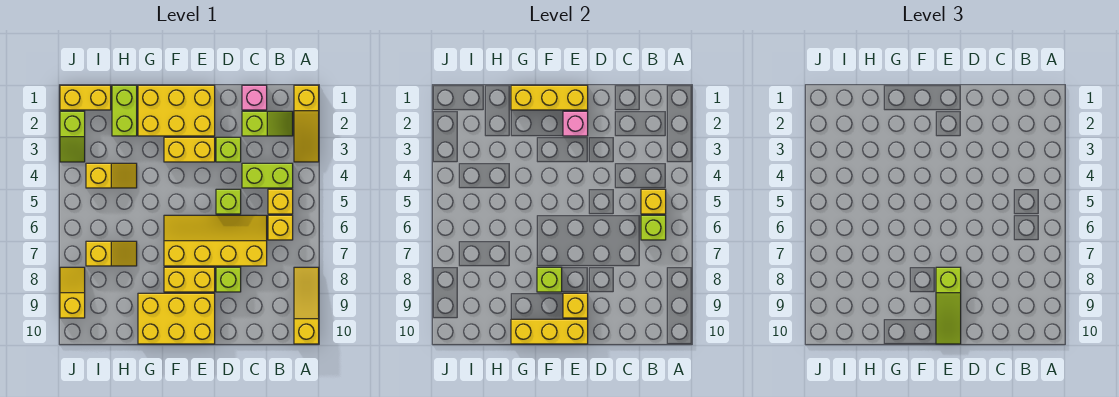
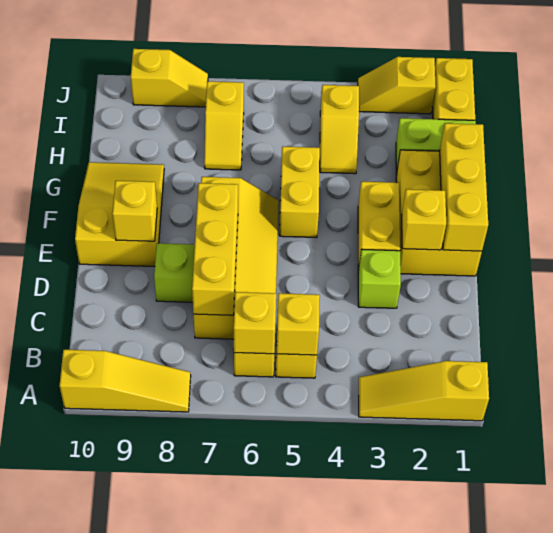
lime 1x2 slope [242,111,293,136] -> none
lime 1x2 brick [242,163,293,188] -> none
lime 1x1 brick [641,215,666,240] -> yellow 1x1 brick [234,292,276,354]
pink 1x1 brick [242,85,267,110] -> none
lime 1x1 brick [216,189,241,214] -> none
pink 1x1 brick [563,111,588,136] -> yellow 1x1 brick [402,189,446,250]
yellow 1x2 brick [164,267,215,292] -> yellow 1x2 brick moved to [280,146,320,238]
lime 1x3 slope [936,267,961,344] -> none
yellow 2x3 brick [138,293,215,344] -> yellow 2x3 slope [75,162,164,266]
yellow 1x3 brick [511,319,588,344] -> yellow 1x3 brick moved to [192,183,238,315]
lime 1x1 brick [537,267,562,292] -> none
lime 1x2 slope [60,111,85,162] -> yellow 1x2 slope [358,57,436,114]

